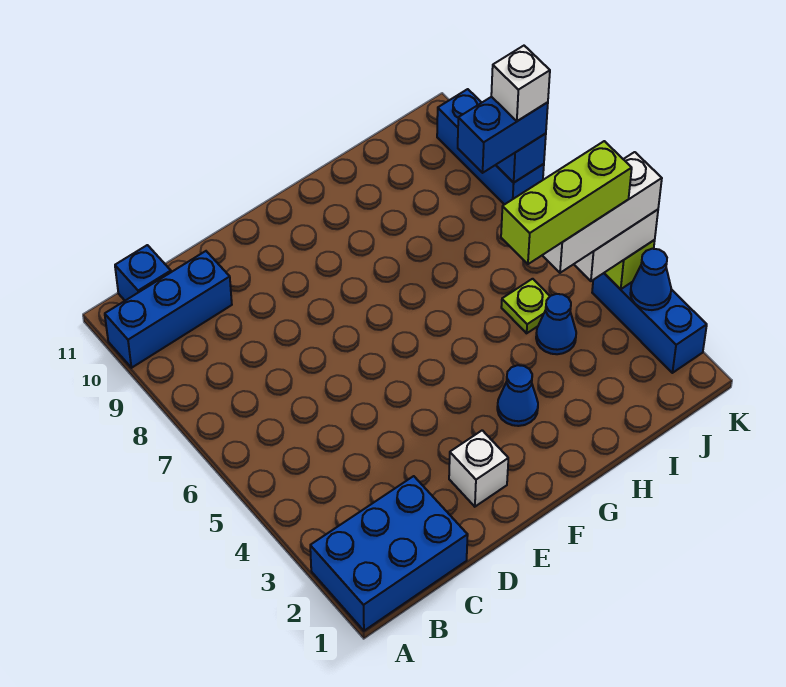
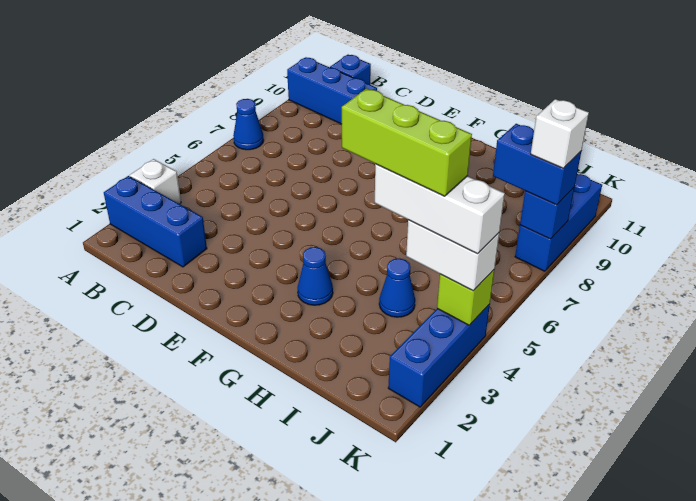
blue 2x3 brick [310,476,468,631] -> blue 1x3 brick [104,176,207,267]
white 1x1 brick [449,430,508,507] -> white 1x1 brick moved to [130,159,181,204]
lime 1x1 plate [501,279,550,333] -> none
blue 1x1 cone [630,249,671,310] -> blue 1x1 cone moved to [233,99,264,150]

